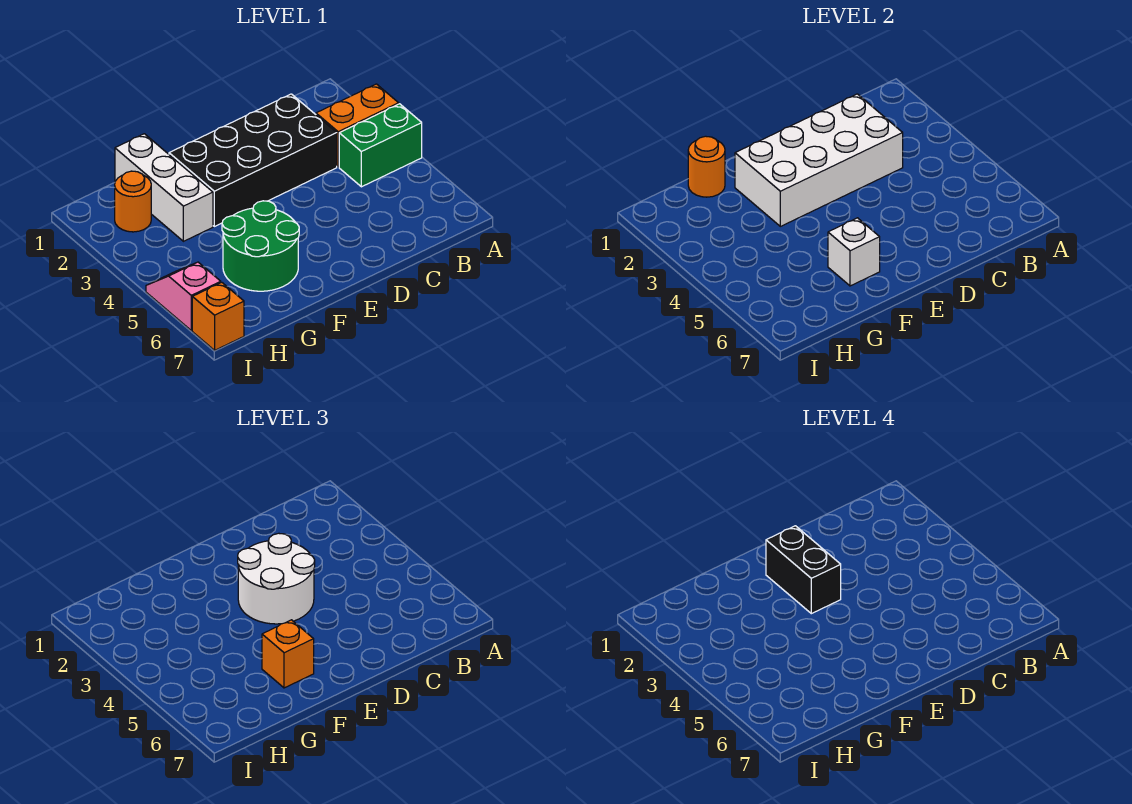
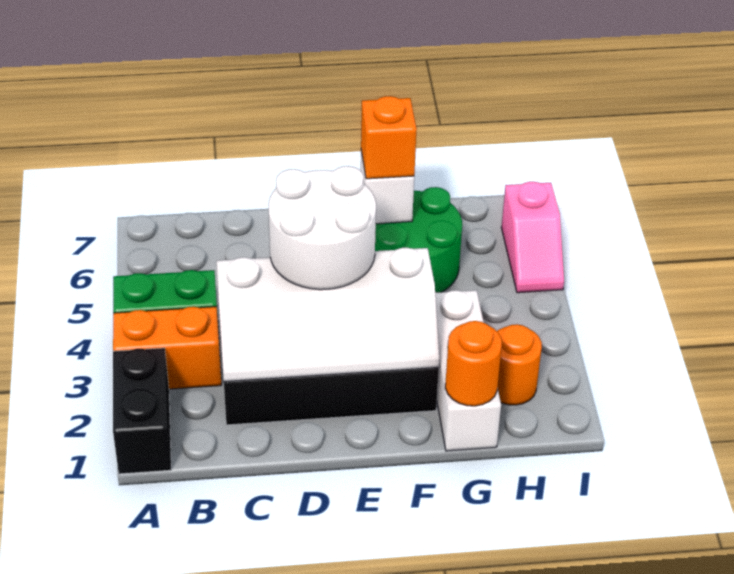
white 2x4 brick [735,94,903,226] -> white 2x4 slope [216,248,439,382]
black 1x2 brick [766,526,841,614] -> black 1x2 brick moved to [113,348,171,474]
orange 1x1 brick [192,282,244,350] -> none

